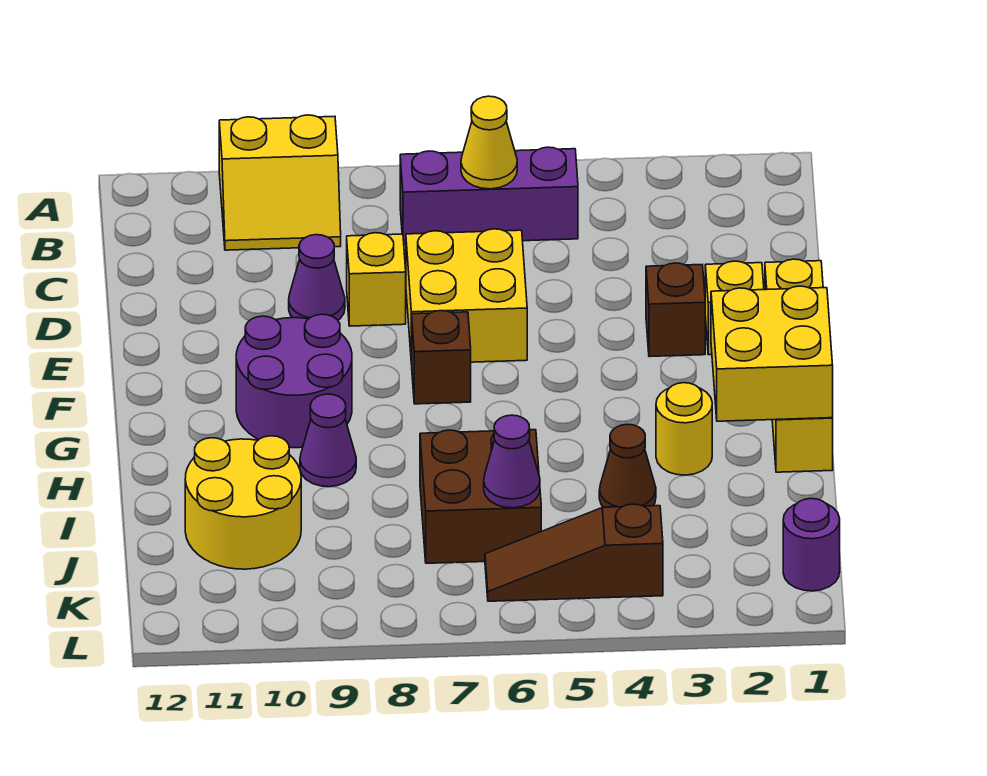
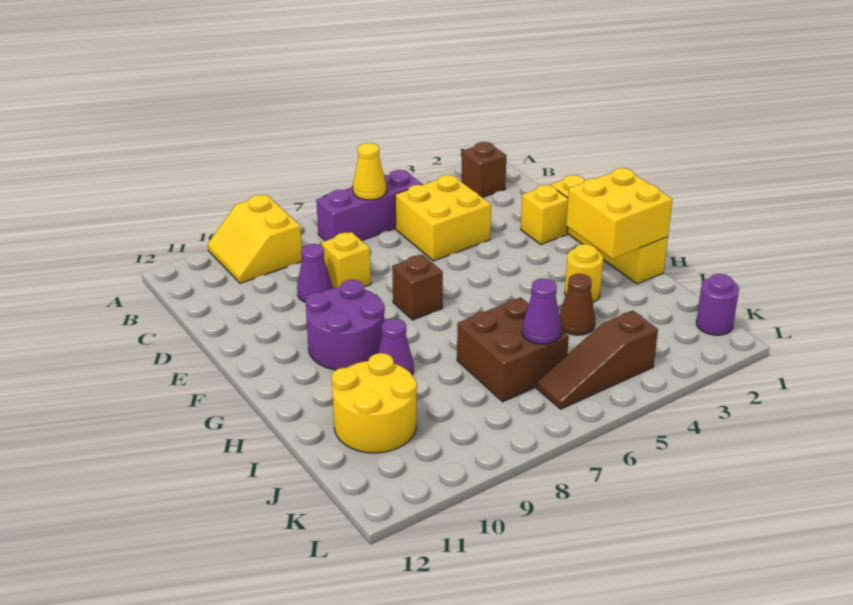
yellow 2x2 slope [219,115,341,250] -> yellow 2x2 slope turned to [208,195,302,284]
yellow 2x2 brick [406,229,527,364] -> yellow 2x2 brick moved to [395,175,491,261]
brown 1x1 brick [646,263,705,357] -> brown 1x1 brick moved to [461,142,507,198]

